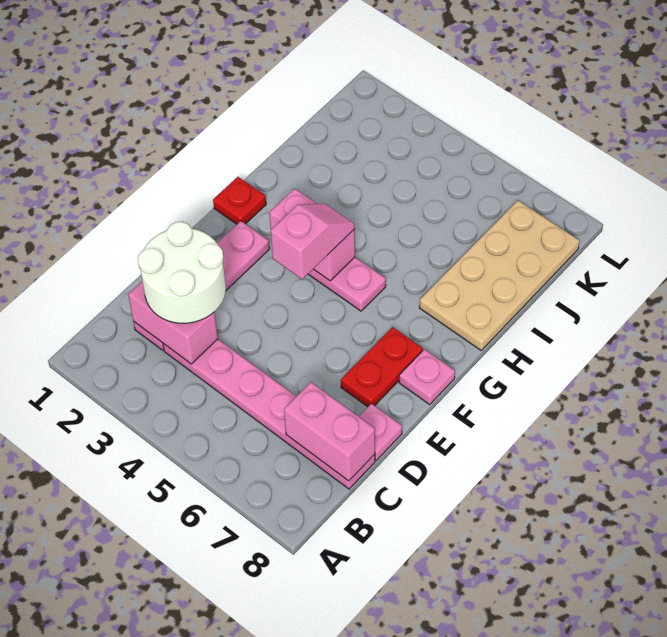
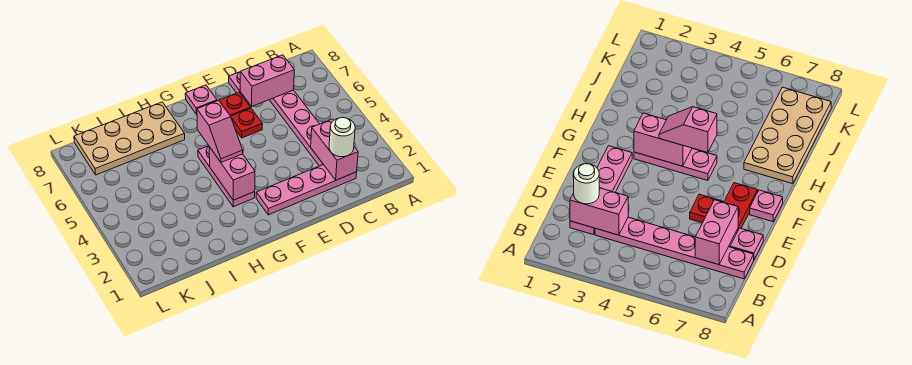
white 2x2 round brick [138,222,226,323] -> white 1x1 round brick [329,118,355,157]
pink 1x2 brick [284,382,375,481] -> pink 1x2 brick turned to [240,55,294,106]
pink 1x2 slope [271,204,355,279] -> pink 1x2 slope turned to [197,100,243,162]
red 1x1 plate [213,177,266,224] -> red 1x1 plate moved to [231,108,262,138]

